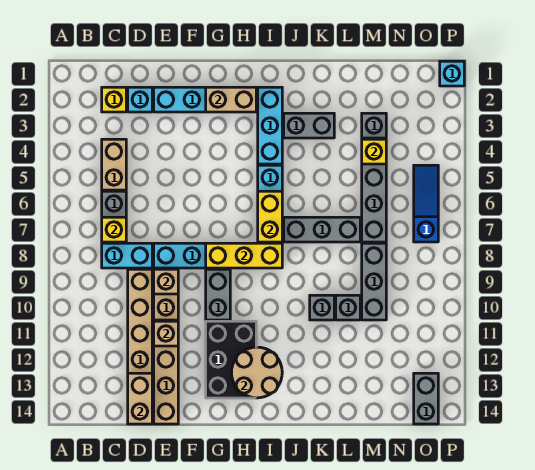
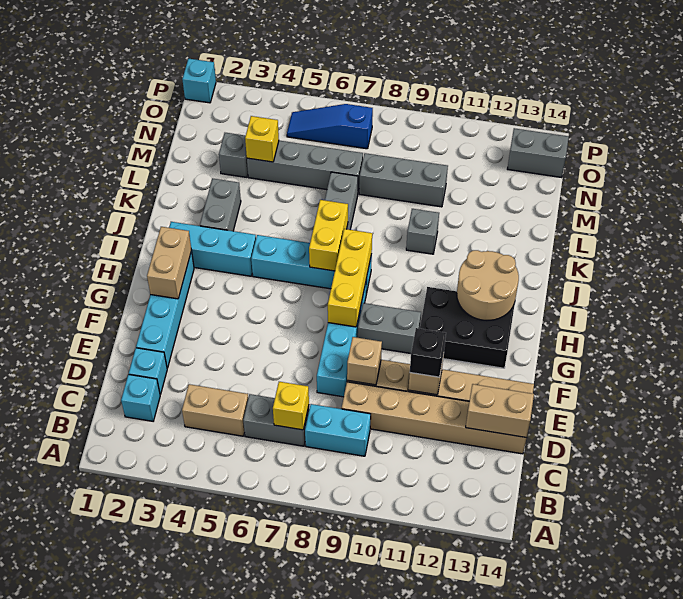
yellow 1x1 brick [102,87,126,112] -> cyan 1x1 brick [121,374,160,421]
cyan 1x2 brick [102,243,152,268] -> cyan 1x2 brick turned to [305,404,371,456]
none -> black 1x1 brick [410,328,446,377]
yellow 1x2 brick [258,191,282,242] -> yellow 1x2 brick turned to [309,200,348,271]
grey 1x1 brick [336,295,360,320] -> none

